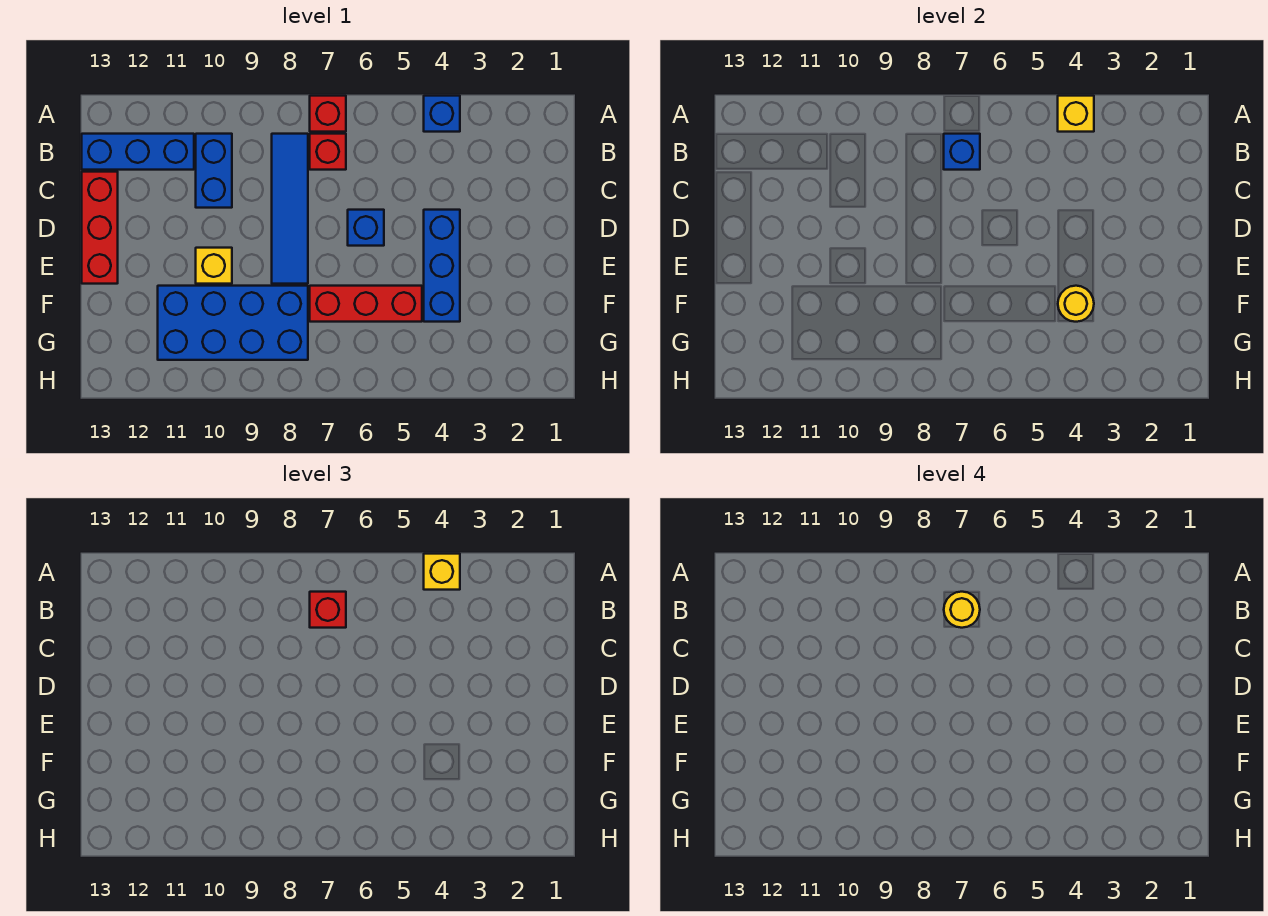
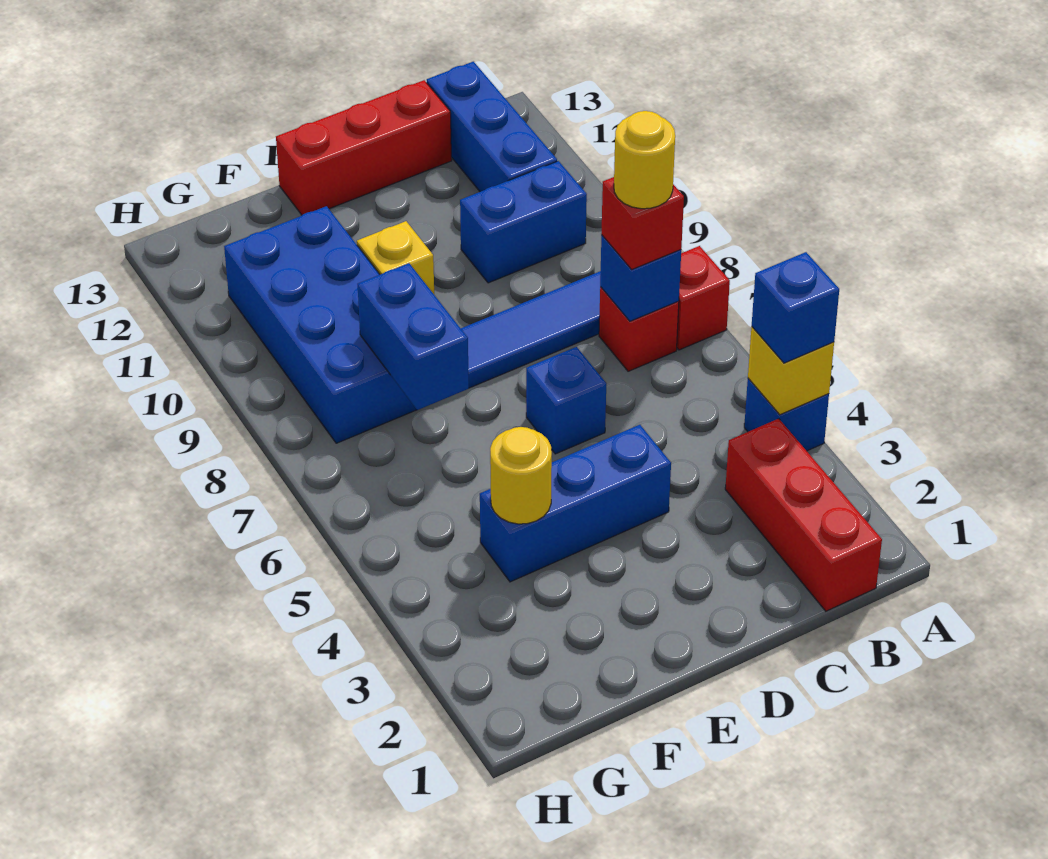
yellow 1x1 brick [424,554,460,590] -> blue 1x1 brick [752,252,839,363]
red 1x3 brick [310,286,422,322] -> red 1x3 brick moved to [725,419,882,611]
none -> blue 1x2 brick [358,263,469,410]

